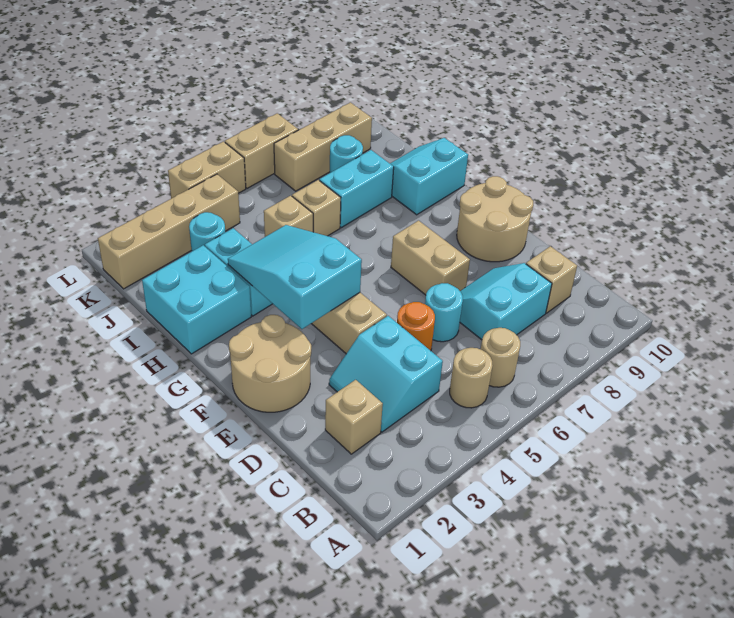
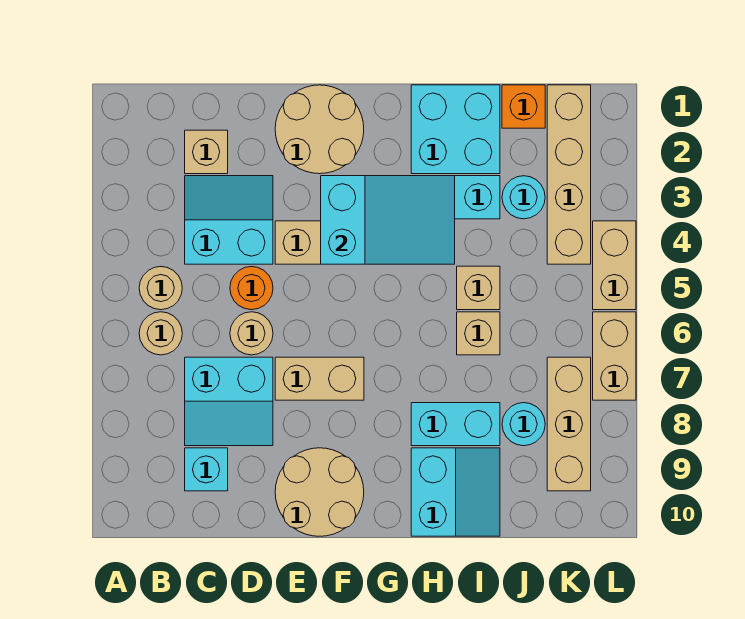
cyan 2x2 slope [460,263,552,340] -> cyan 2x2 slope turned to [185,357,273,446]
tan 1x1 brick [526,246,577,313] -> cyan 1x1 brick [185,448,228,491]
cyan 1x1 round brick [425,283,463,342] -> tan 1x1 round brick [230,312,273,355]
cyan 1x2 brick [320,150,394,228] -> cyan 1x2 brick turned to [411,403,500,446]
none -> orange 1x1 brick [502,85,545,128]

